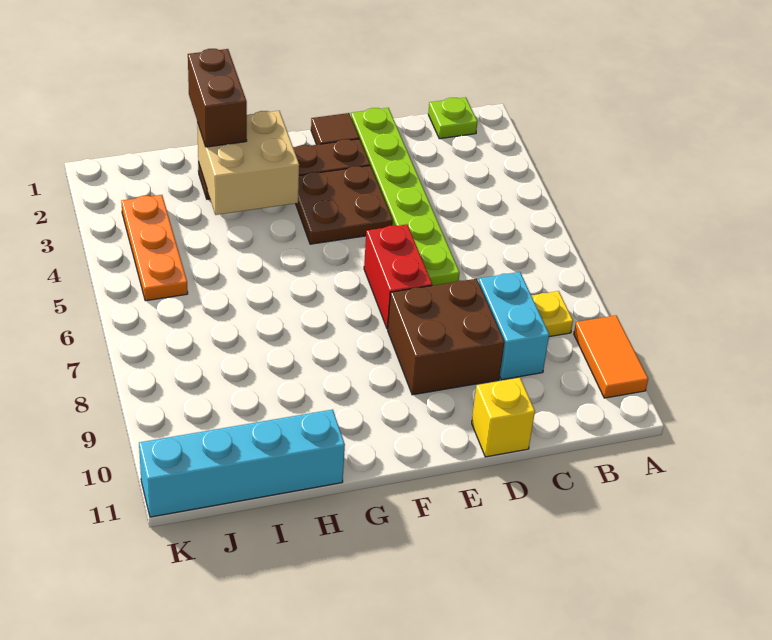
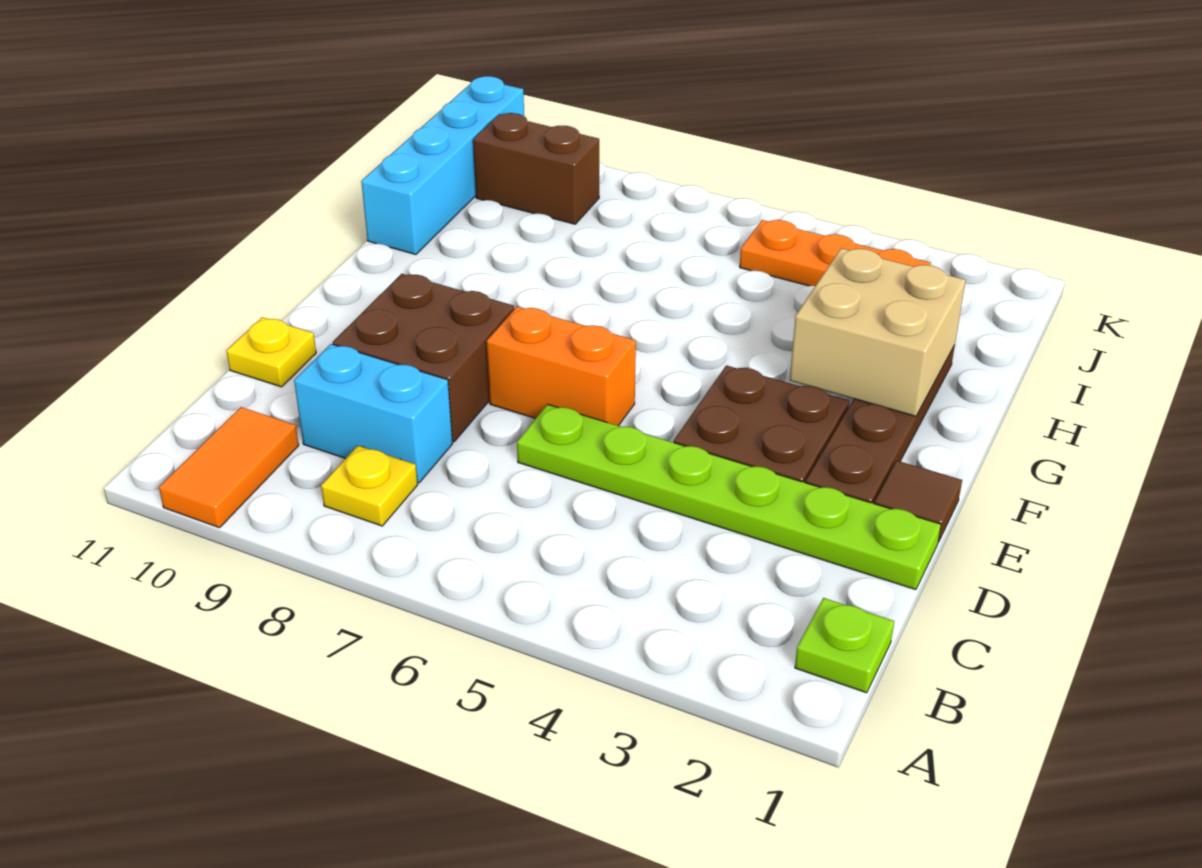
orange 1x2 tile [574,315,648,398] -> orange 1x2 tile turned to [159,407,299,528]
yellow 1x1 brick [472,378,535,457] -> yellow 1x1 plate [226,317,316,387]
red 1x2 brick [364,224,432,329] -> orange 1x2 brick [487,307,636,426]
brown 1x2 brick [188,49,247,147] -> brown 1x2 brick moved to [473,113,599,224]

